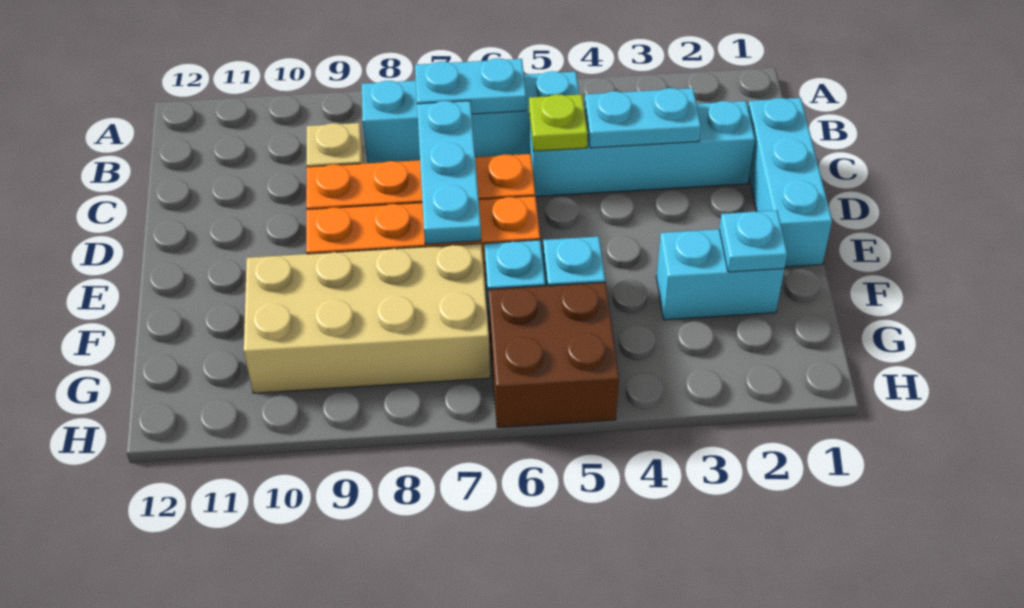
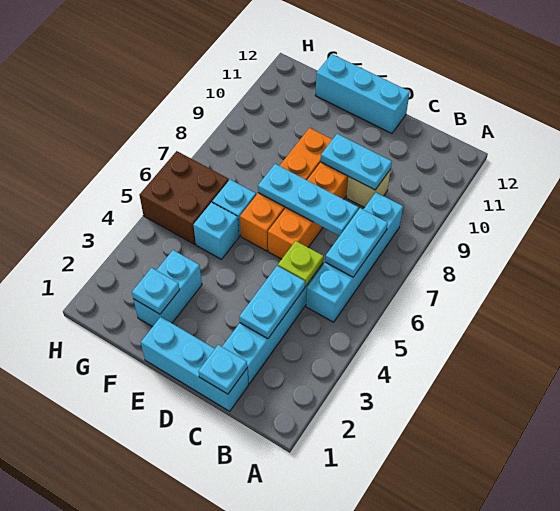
none -> cyan 1x1 plate [198,345,247,394]
none -> cyan 1x2 plate [321,134,392,190]
none -> cyan 1x3 brick [315,54,410,133]
tan 2x4 brick [244,244,490,393] -> none

